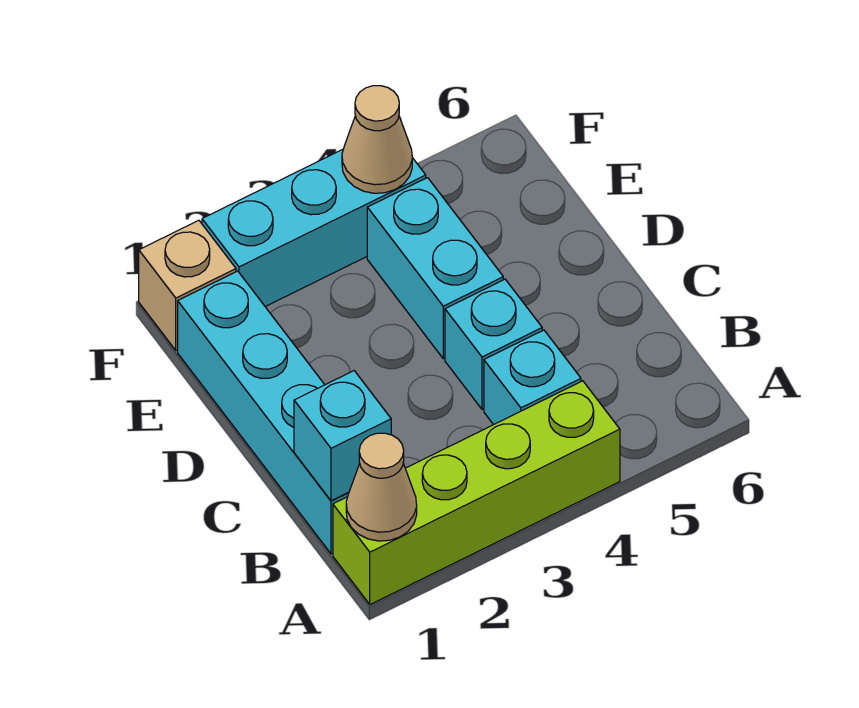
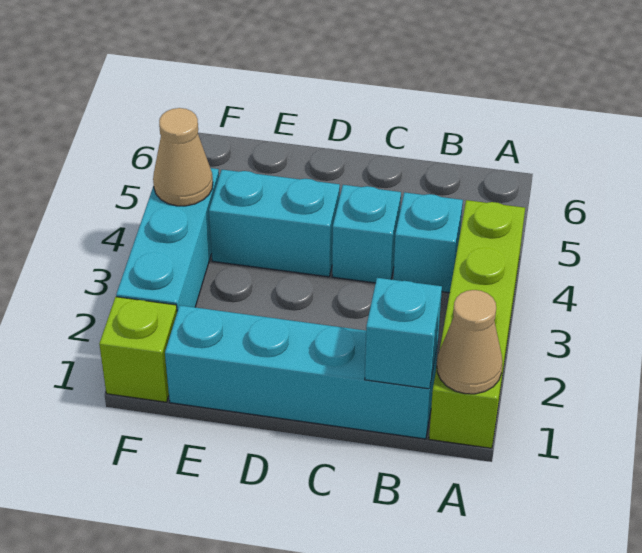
tan 1x1 brick [139,220,236,350] -> lime 1x1 brick [99,297,177,402]

